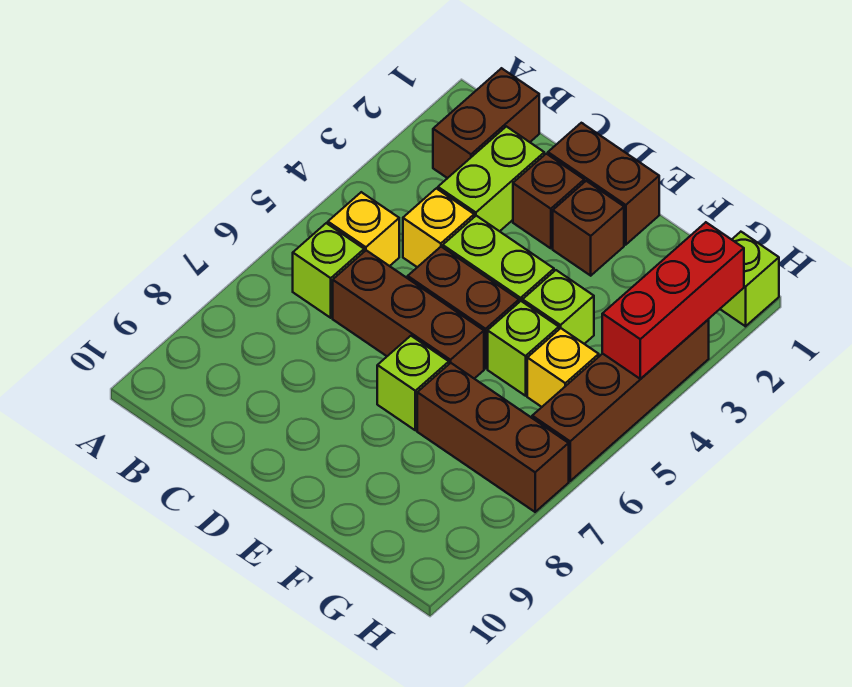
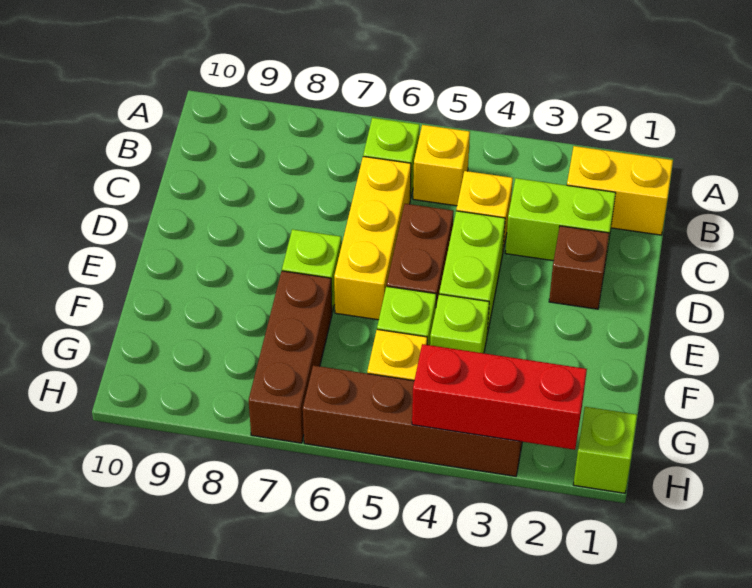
brown 1x2 brick [433,68,539,178] -> yellow 1x2 brick [567,146,673,235]
brown 1x3 brick [333,250,484,379] -> yellow 1x3 brick [334,157,411,320]
brown 1x2 brick [548,123,659,245] -> none
brown 1x1 brick [553,181,624,276] -> none

